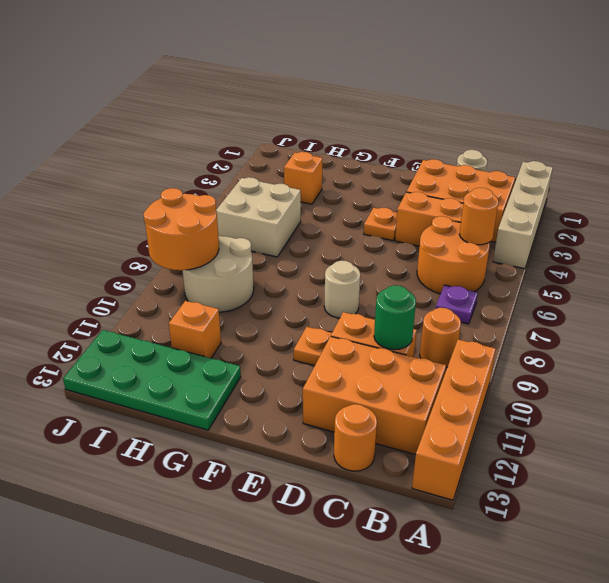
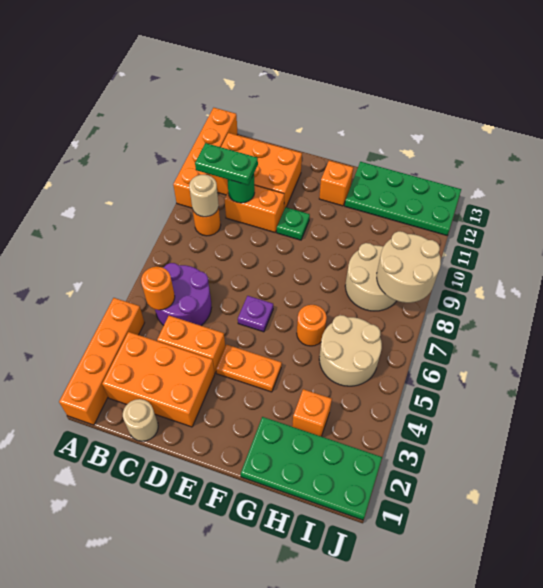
tan 1x4 brick [493,161,553,269] -> orange 1x4 brick [59,298,145,425]
orange 2x2 round brick [417,216,490,294] -> purple 2x2 round brick [155,263,211,326]
purple 1x1 plate [436,285,478,324] -> purple 1x1 plate moved to [238,296,273,332]
none -> green 1x2 plate [195,143,258,185]
orange 1x1 round brick [334,404,377,471] -> orange 1x1 round brick moved to [297,305,327,346]
orange 1x1 plate [364,208,397,241] -> orange 1x2 plate [216,345,282,392]
tan 1x1 round brick [324,261,360,318] -> tan 1x1 round brick moved to [189,175,219,217]
orange 1x1 plate [294,327,332,366] -> green 1x1 plate [277,207,310,240]
none -> green 2x4 plate [241,417,382,520]
tan 2x2 brick [216,177,301,257] -> tan 2x2 round brick [319,315,382,386]
orange 1x1 brick [169,301,221,358] -> orange 1x1 brick moved to [319,161,353,206]
orange 2x2 round brick [143,188,219,270] -> tan 2x2 round brick [377,231,441,303]

